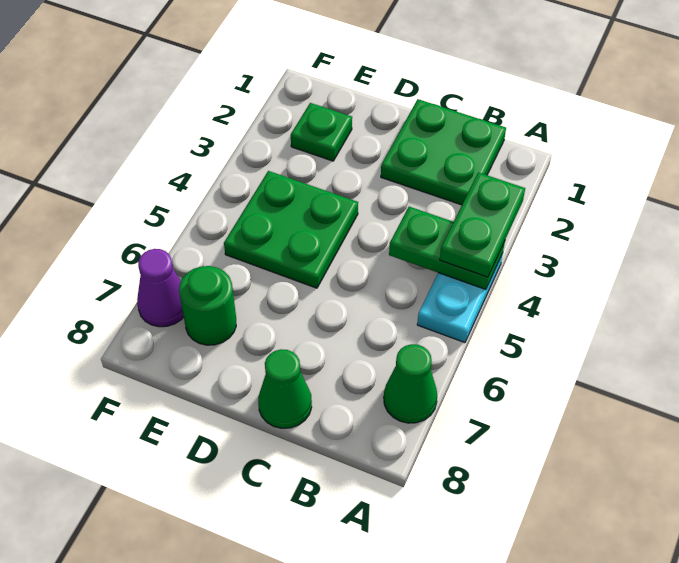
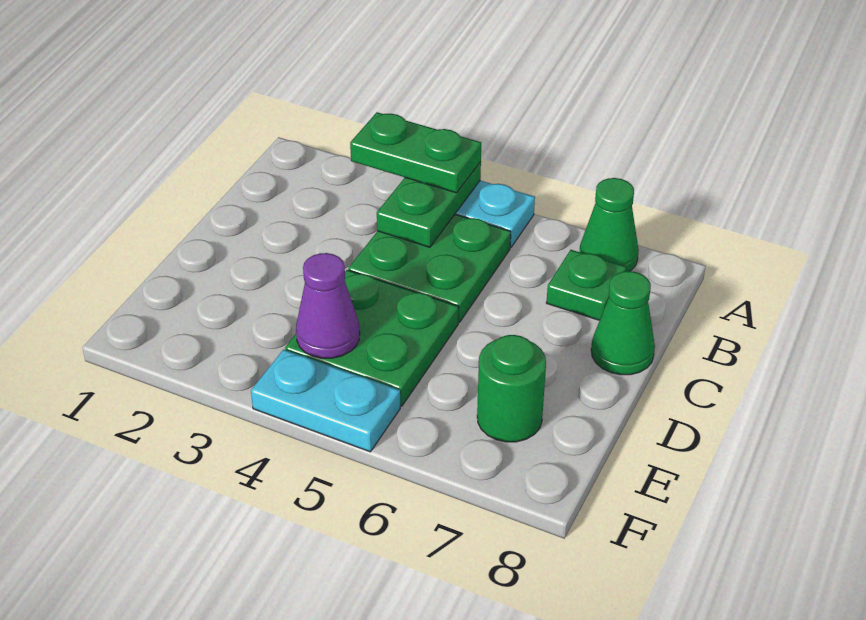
green 2x2 plate [381,99,506,205] -> green 2x2 plate moved to [348,214,511,323]
green 1x1 plate [291,103,352,161] -> green 1x1 plate moved to [547,250,626,320]
none -> cyan 1x2 plate [251,349,400,452]
purple 1x1 cone [137,249,184,327] -> purple 1x1 cone moved to [296,253,360,358]

